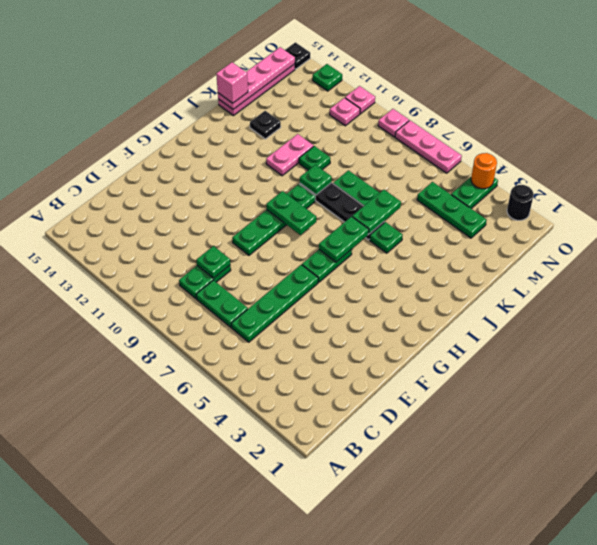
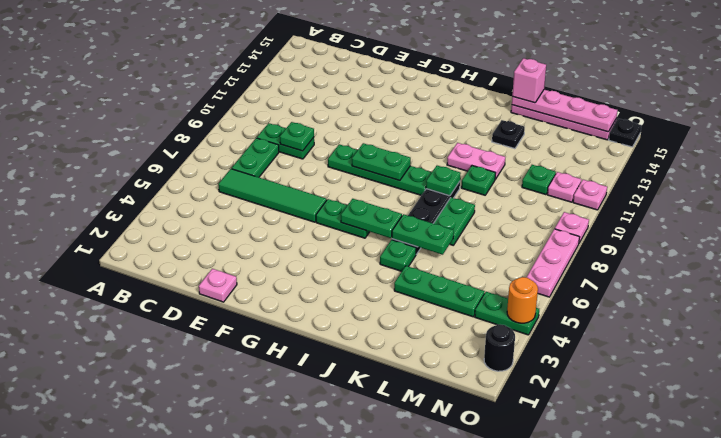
green 1x4 plate [231,265,318,342] -> green 1x4 tile [218,169,327,222]
none -> pink 1x1 plate [199,269,237,302]
green 1x2 plate [266,191,316,235] -> green 1x2 plate turned to [352,143,411,181]
green 1x3 plate [417,182,487,238] -> green 1x3 plate turned to [394,266,485,317]
green 1x1 plate [313,64,342,91] -> green 1x1 plate moved to [522,165,556,195]

